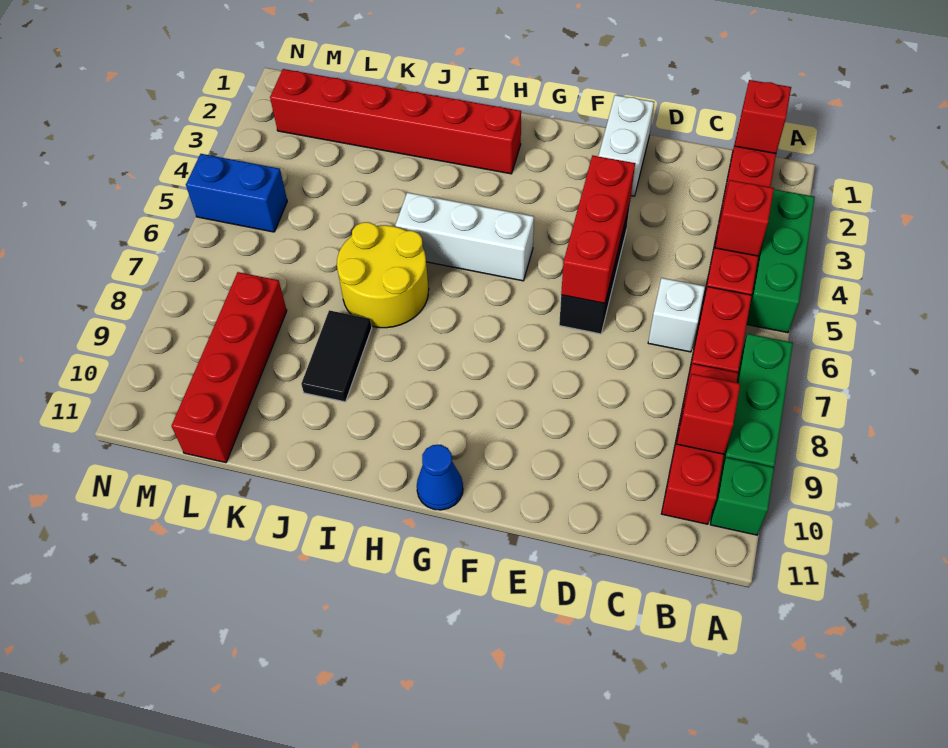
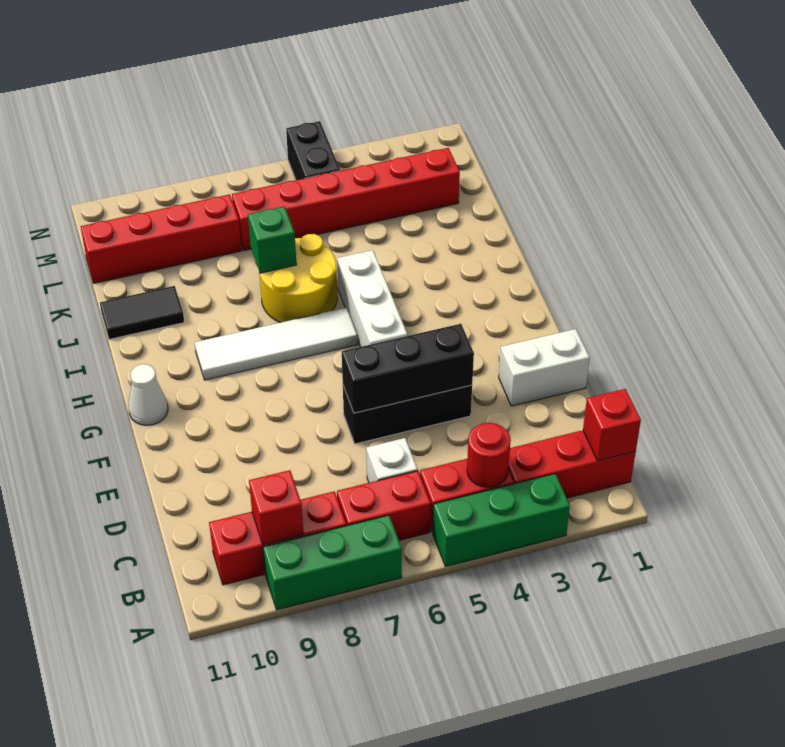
green 1x1 brick [710,457,774,535] -> green 1x1 brick moved to [248,206,297,273]
red 1x1 brick [715,180,774,256] -> red 1x1 round brick [467,423,511,487]
red 1x3 brick [561,155,635,303] -> black 1x3 brick [342,324,474,413]
blue 1x1 cone [417,445,463,510] -> white 1x1 cone [128,364,168,425]
red 1x6 brick [270,69,521,174] -> red 1x6 brick turned to [232,148,460,250]
none -> white 1x4 tile [195,308,358,380]
black 1x2 tile [301,310,372,402] -> black 1x2 tile moved to [100,286,184,339]
blue 1x2 brick [186,154,287,232] -> black 1x2 brick [286,121,340,180]

